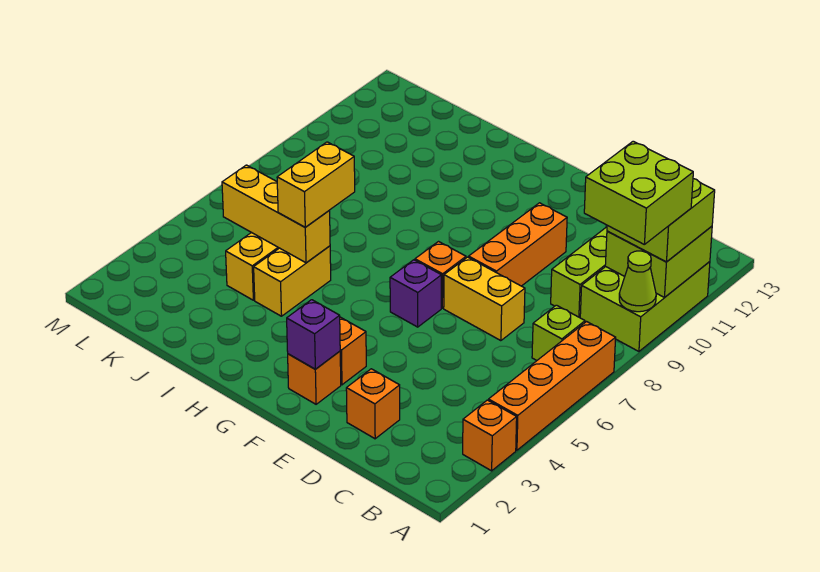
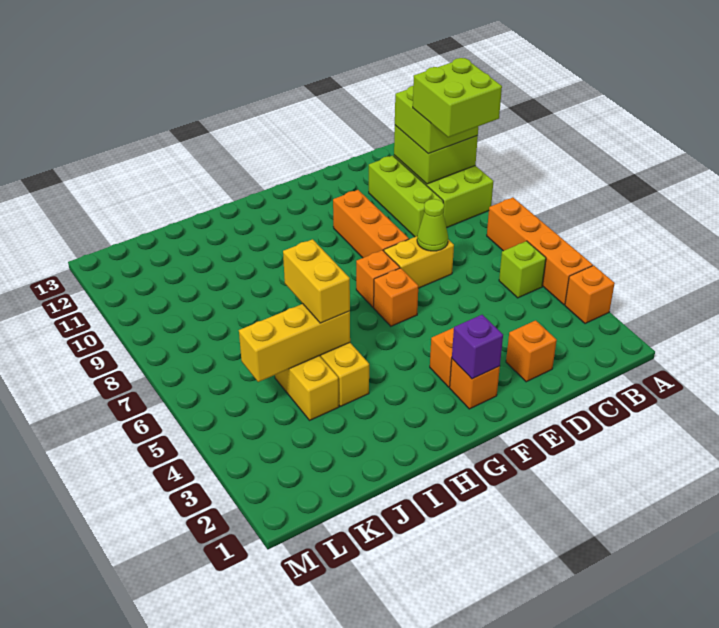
lime 1x1 cone [619,251,656,312] -> lime 1x1 cone moved to [417,199,448,251]
lime 1x1 brick [532,305,585,360] -> lime 1x1 brick moved to [499,241,546,298]
purple 1x1 brick [390,260,441,327] -> orange 1x1 brick [374,268,418,326]

